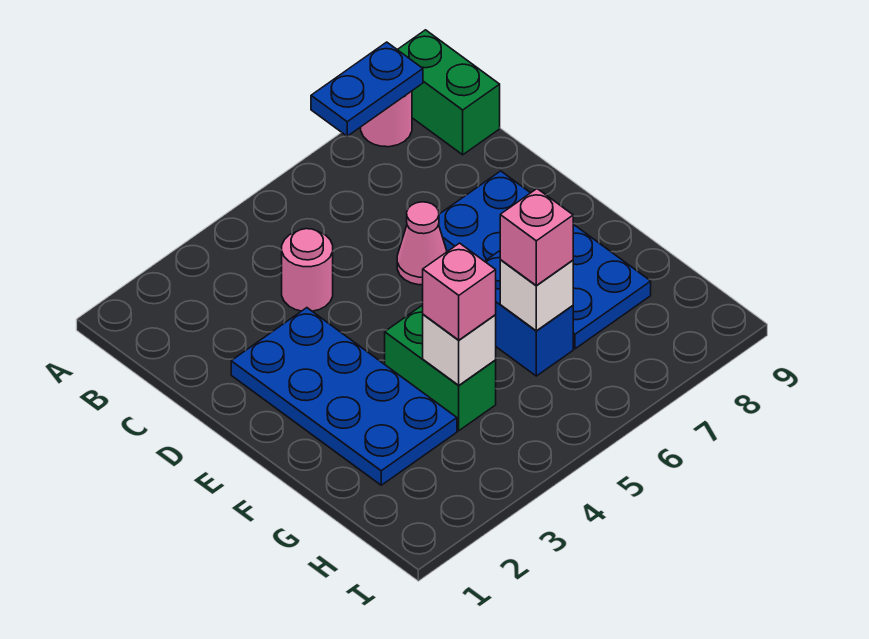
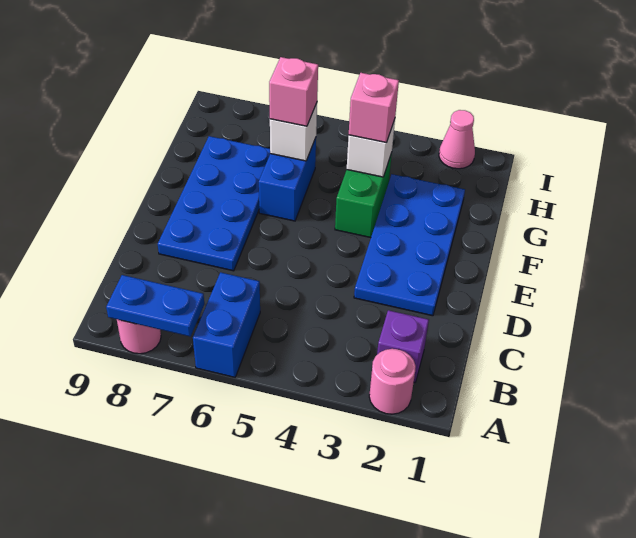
none -> blue 1x2 brick [193,272,260,377]
green 1x2 brick [398,30,500,155] -> none
none -> purple 1x1 brick [377,310,429,382]
pink 1x1 round brick [282,229,333,311] -> pink 1x1 round brick moved to [369,349,416,414]
pink 1x1 cone [397,202,447,285] -> pink 1x1 cone moved to [439,110,475,169]

